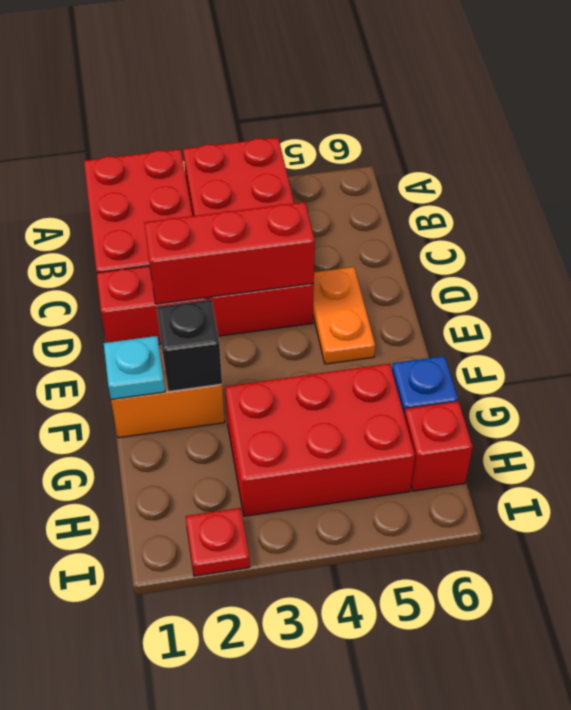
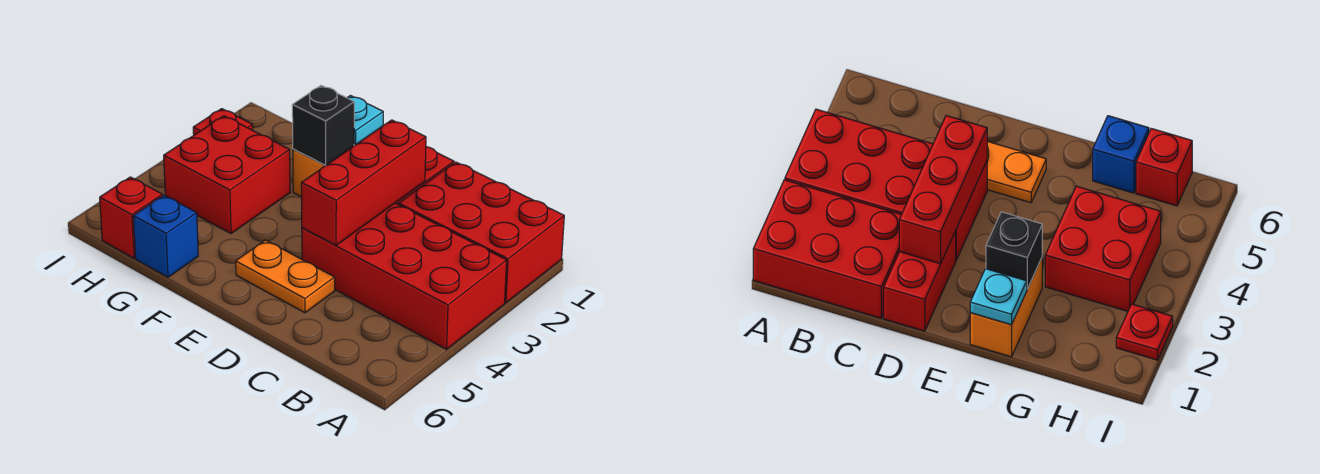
red 2x3 brick [225,364,415,516] -> red 2x2 brick [164,116,290,233]

